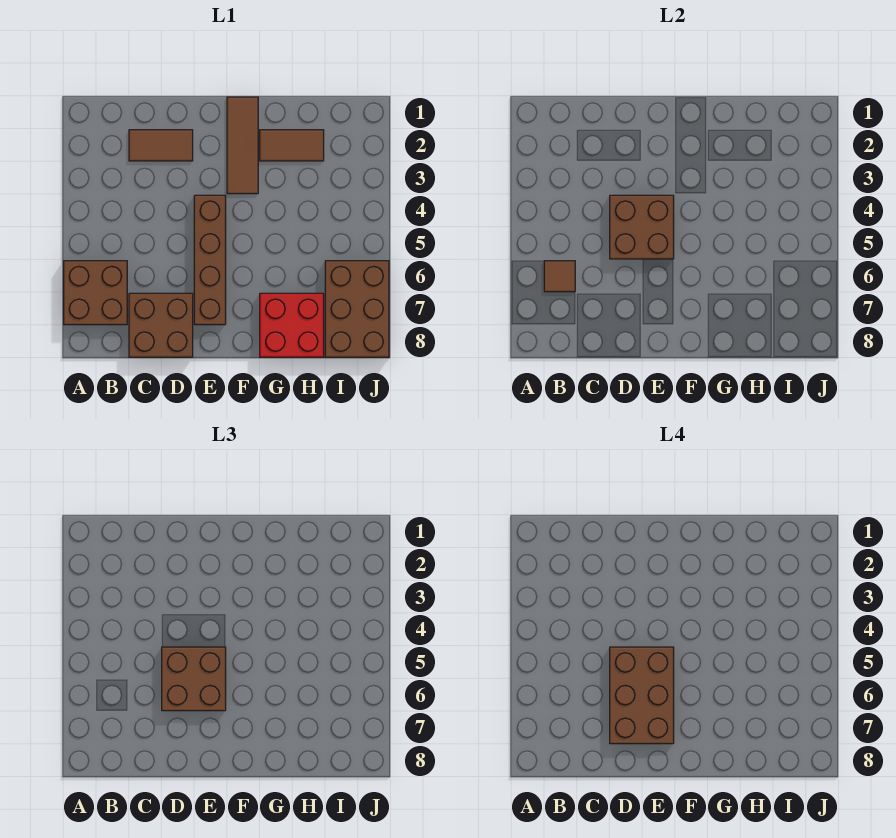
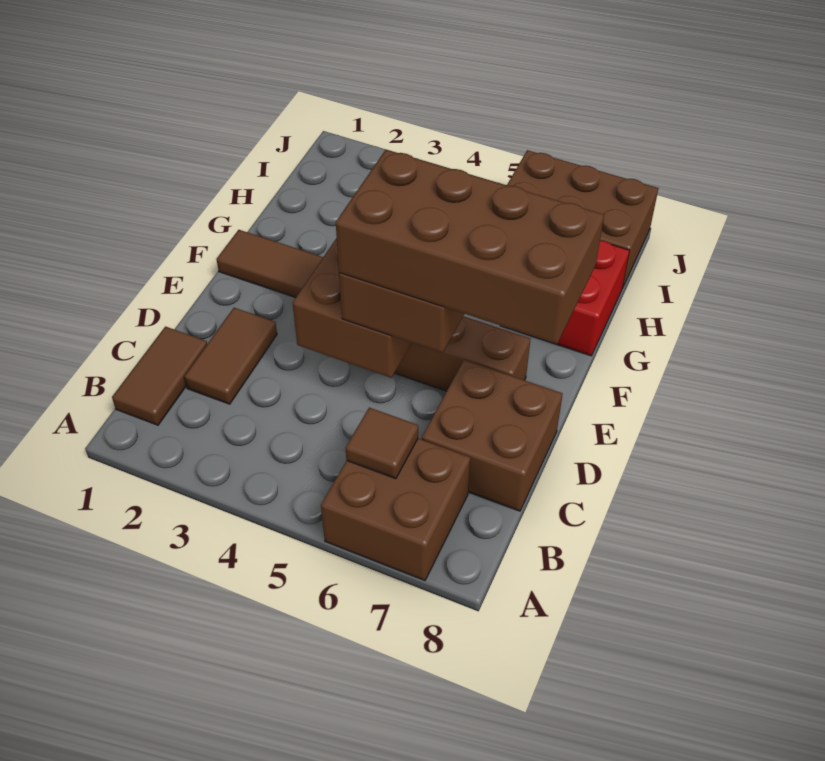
brown 2x3 brick [610,647,674,744] -> brown 2x4 brick [336,150,604,344]
brown 1x2 tile [260,130,324,161] -> brown 1x2 tile moved to [112,327,207,425]

